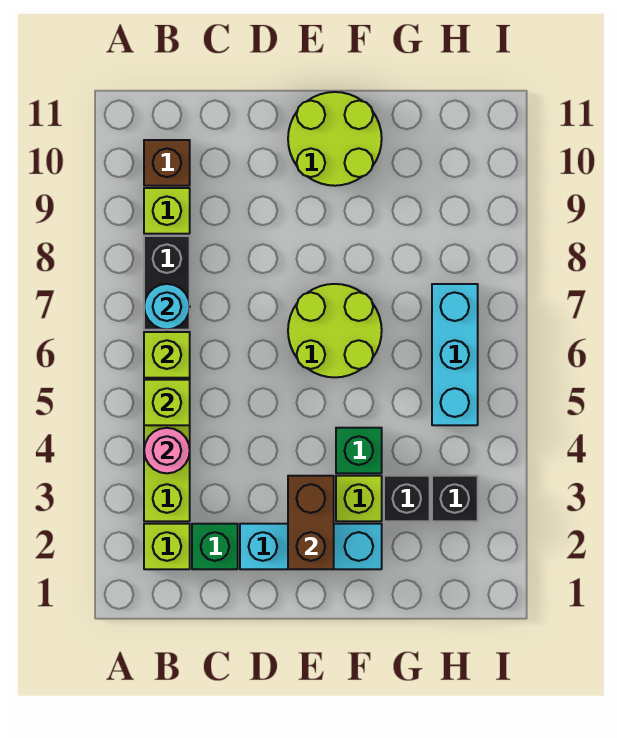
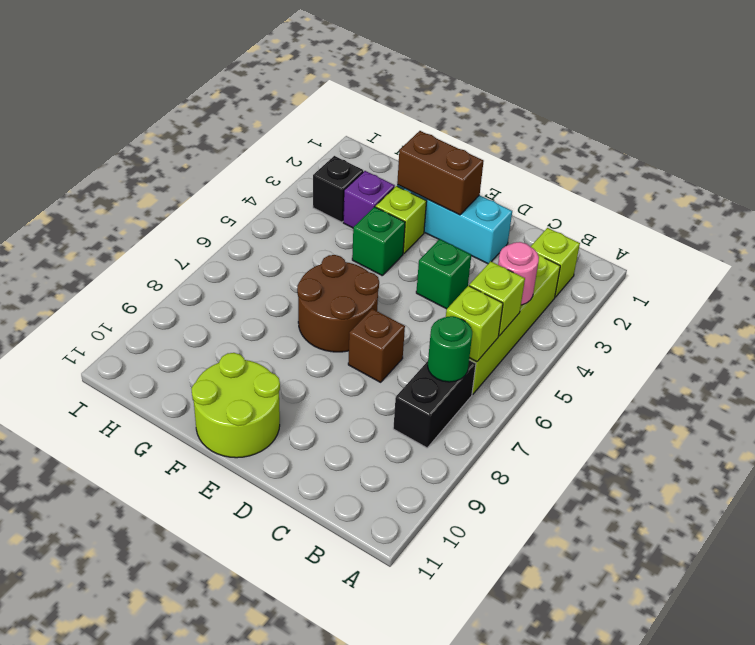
cyan 1x1 round brick [144,284,190,330] -> green 1x1 round brick [428,316,472,382]
lime 1x1 brick [144,188,190,234] -> none
brown 1x1 brick [144,140,190,186] -> brown 1x1 brick moved to [348,309,405,382]
green 1x1 brick [192,524,238,569] -> green 1x1 brick moved to [416,239,471,309]
brown 1x2 brick [288,476,334,569] -> brown 1x2 brick turned to [397,131,484,215]
lime 2x2 round brick [288,284,382,377] -> brown 2x2 round brick [297,255,379,352]
black 1x1 brick [384,476,430,521] -> purple 1x1 brick [343,171,395,228]
cyan 1x3 brick [432,284,478,425] -> none

